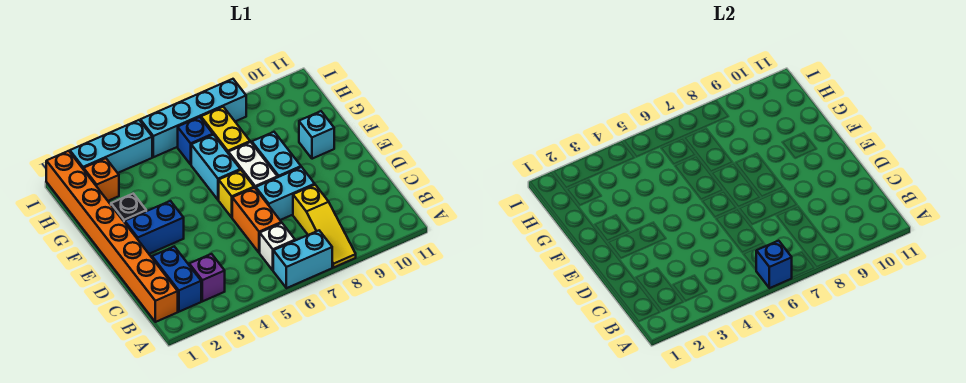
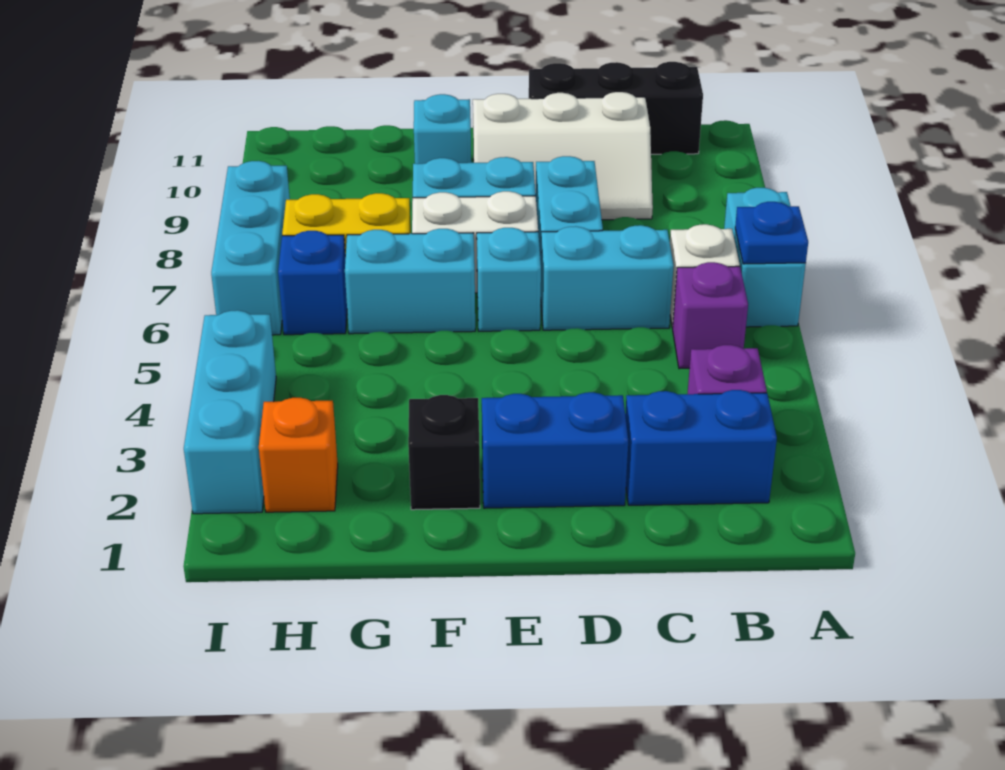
blue 1x1 brick [756,241,792,288] -> blue 1x1 plate [735,202,808,264]
yellow 1x3 slope [293,185,356,268] -> none
orange 1x8 brick [46,151,178,322] -> none
none -> purple 1x1 brick [673,262,748,369]
none -> black 1x3 brick [529,62,703,154]
orange 1x2 brick [232,188,281,253] -> cyan 1x2 brick [541,225,674,330]
none -> white 2x3 slope [473,92,653,220]
blue 1x2 brick [125,201,184,254] -> blue 1x2 brick turned to [482,392,628,508]
yellow 1x1 brick [219,170,254,217] -> cyan 1x1 brick [477,228,541,331]
cyan 1x4 brick [140,79,246,157] -> cyan 1x3 brick [211,161,290,335]

